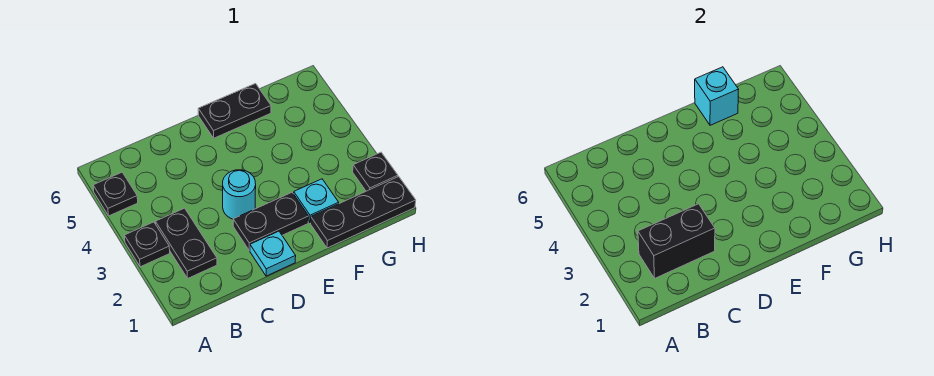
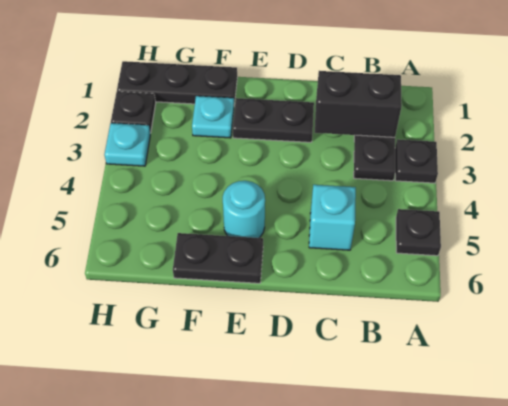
cyan 1x1 plate [250,231,296,276] -> cyan 1x1 plate moved to [104,123,150,166]
cyan 1x1 round brick [223,170,256,219] -> cyan 1x1 round brick moved to [223,181,265,238]
cyan 1x1 brick [695,67,739,125] -> cyan 1x1 brick moved to [309,185,356,250]

